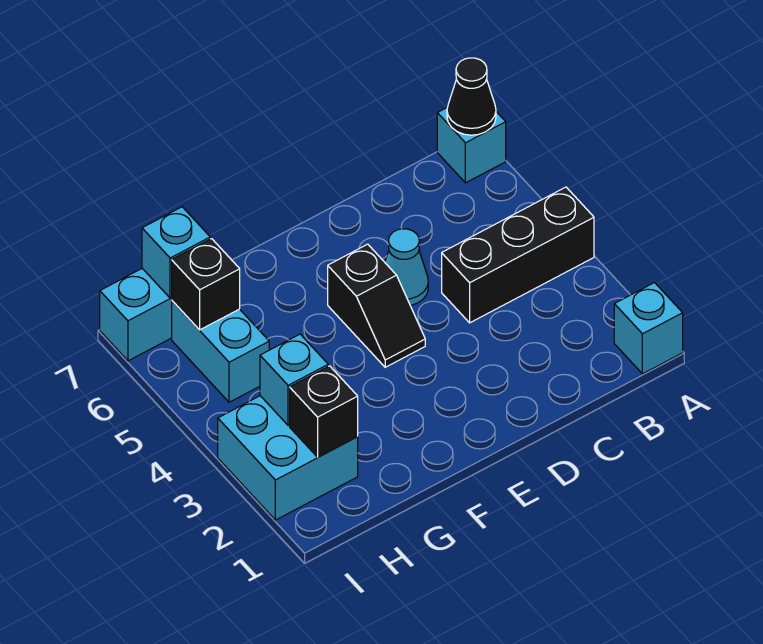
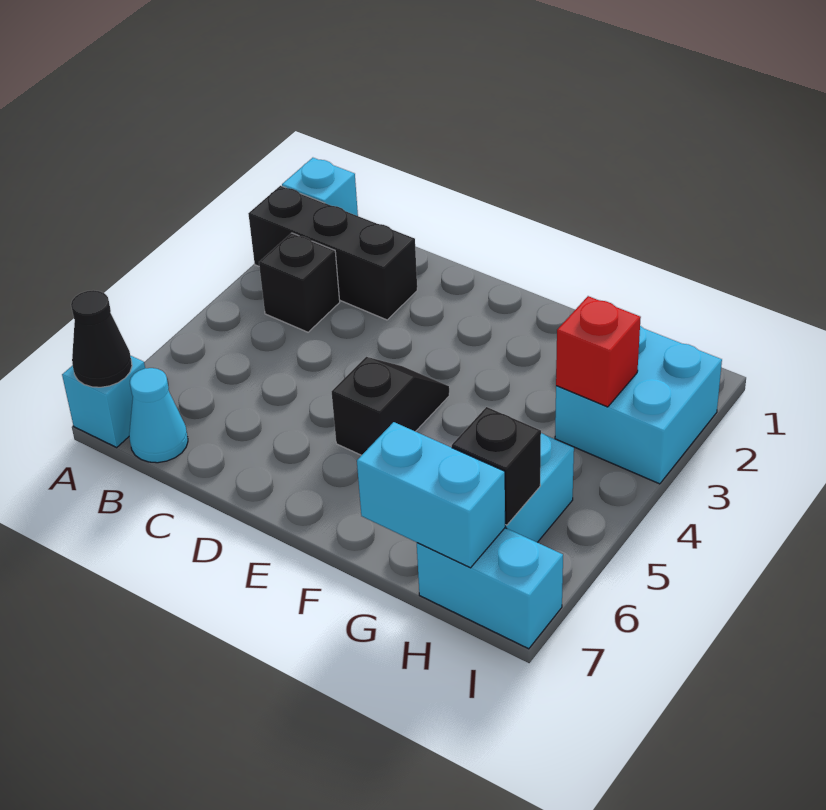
black 1x3 brick [442,187,594,323] -> black 1x3 brick moved to [248,186,417,320]
cyan 1x1 cone [385,229,428,305] -> cyan 1x1 cone moved to [129,368,188,463]
black 1x1 brick [290,366,358,457] -> black 1x1 brick moved to [259,233,340,332]
cyan 1x1 brick [260,334,328,425] -> red 1x1 brick [556,296,641,407]
cyan 1x1 brick [142,207,210,298] -> cyan 1x2 brick [357,422,505,568]

